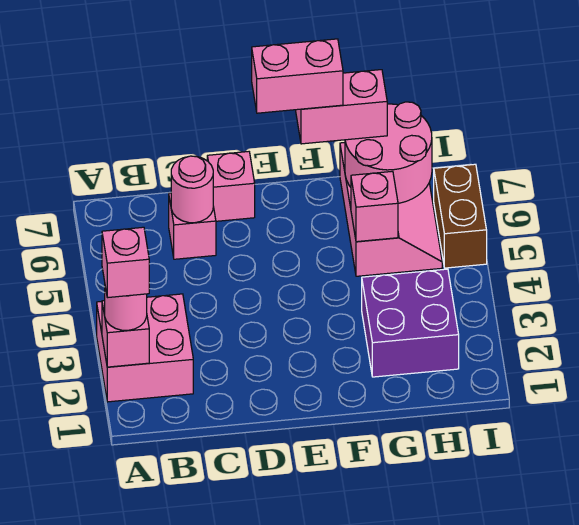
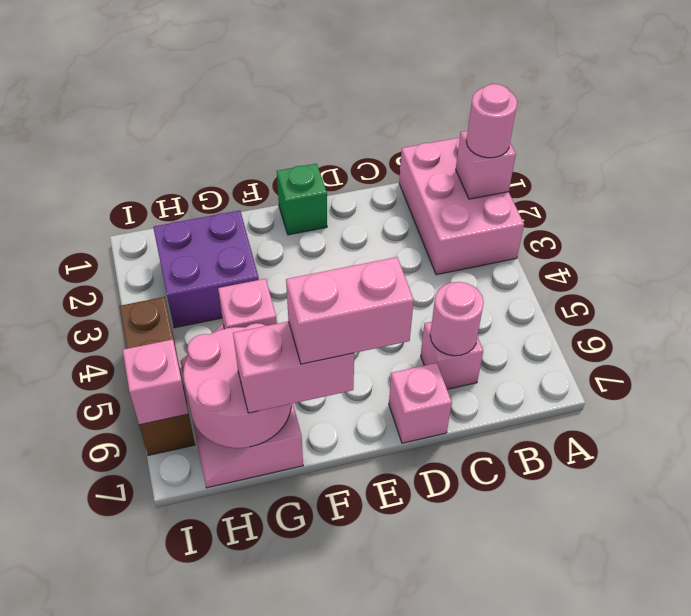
pink 2x2 brick [97,294,193,402] -> pink 2x3 brick [399,138,524,275]
pink 1x1 brick [102,227,149,298] -> pink 1x1 brick moved to [123,339,188,425]
none -> green 1x1 brick [277,163,327,235]
brown 1x2 brick [434,164,487,268] -> brown 1x3 brick [119,297,195,455]

